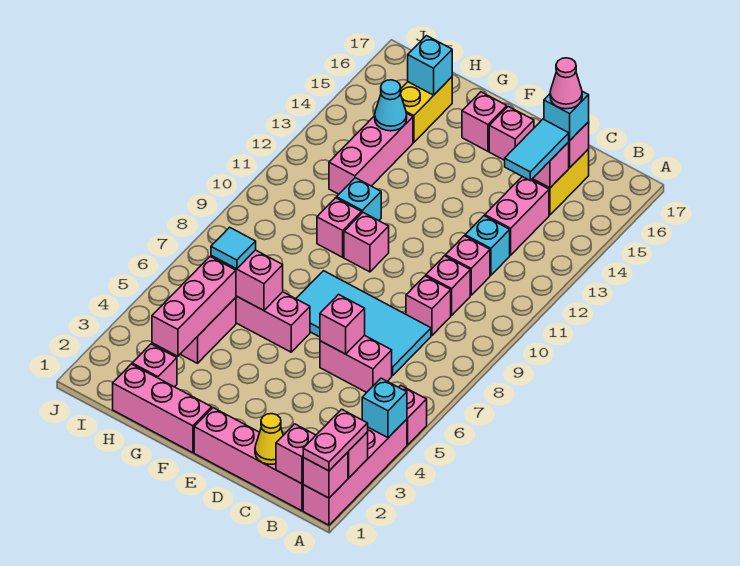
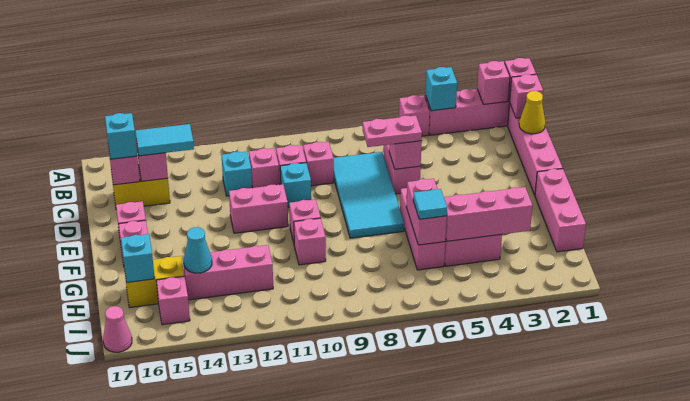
pink 1x2 plate [303,409,368,471] -> pink 1x2 plate moved to [363,116,422,147]
pink 1x2 brick [485,177,549,255] -> pink 1x2 brick moved to [229,184,288,233]
pink 1x1 cone [550,58,582,109] -> pink 1x1 cone moved to [103,306,132,352]
cyan 1x1 brick [337,178,381,221] -> cyan 1x1 brick moved to [280,163,311,207]
pink 1x1 brick [132,344,177,387] -> pink 1x1 brick moved to [156,276,190,325]

